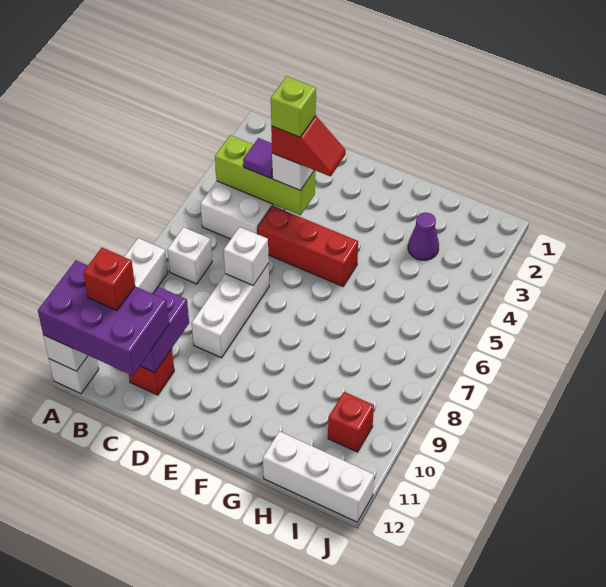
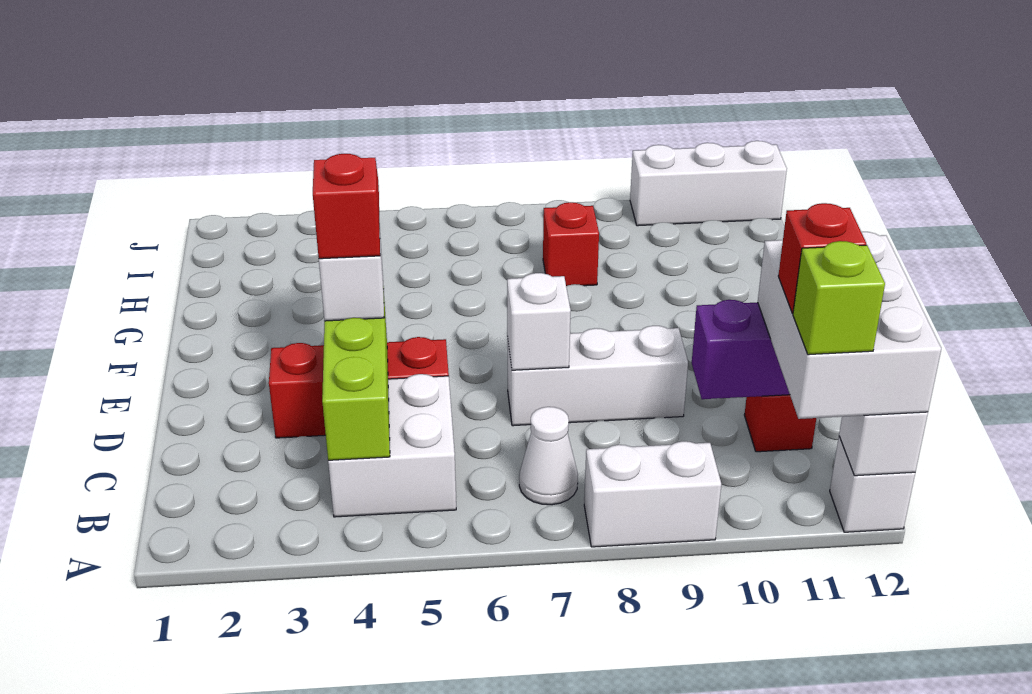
purple 2x3 brick [38,260,169,376] -> white 2x3 brick [758,232,941,419]
white 1x1 brick [167,227,212,284] -> white 1x1 cone [519,407,578,505]
purple 1x1 tile [243,138,273,178] -> none
lime 1x1 brick [271,76,316,137] -> lime 1x1 brick moved to [793,241,885,355]
red 1x3 brick [258,206,358,286] -> red 1x3 brick turned to [269,337,449,438]
purple 1x1 cone [408,212,439,260] -> none
white 1x3 brick [263,431,374,522] -> white 1x3 brick turned to [630,141,787,226]
red 1x1 brick [328,392,374,452] -> red 1x1 brick moved to [543,202,599,286]

